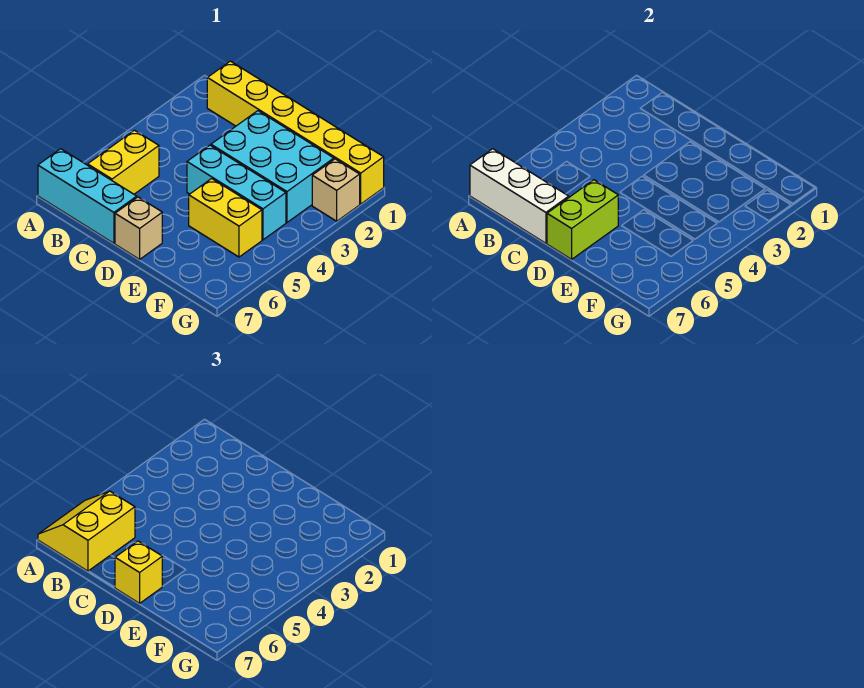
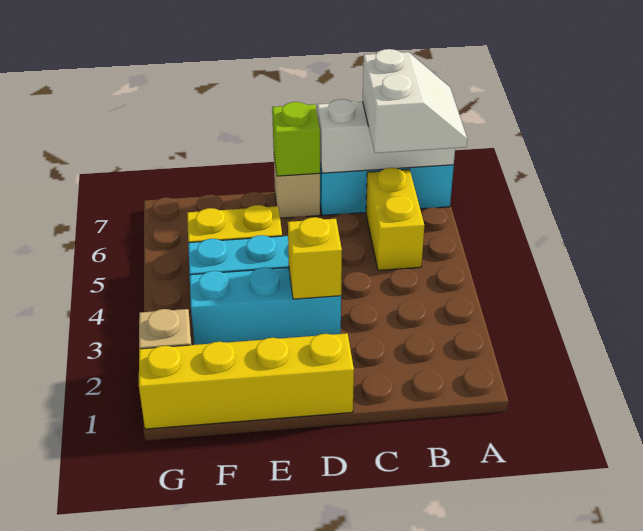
yellow 2x2 slope [38,491,135,571] -> white 2x2 slope [363,49,467,153]
yellow 1x6 brick [207,61,384,204] -> yellow 1x4 brick [139,333,354,429]
cyan 2x3 brick [211,111,334,222] -> cyan 1x3 brick [190,267,341,345]
lime 1x2 brick [547,180,618,259] -> lime 1x1 brick [272,102,320,176]
yellow 1x1 brick [115,541,162,603] -> yellow 1x1 brick moved to [288,217,342,299]

